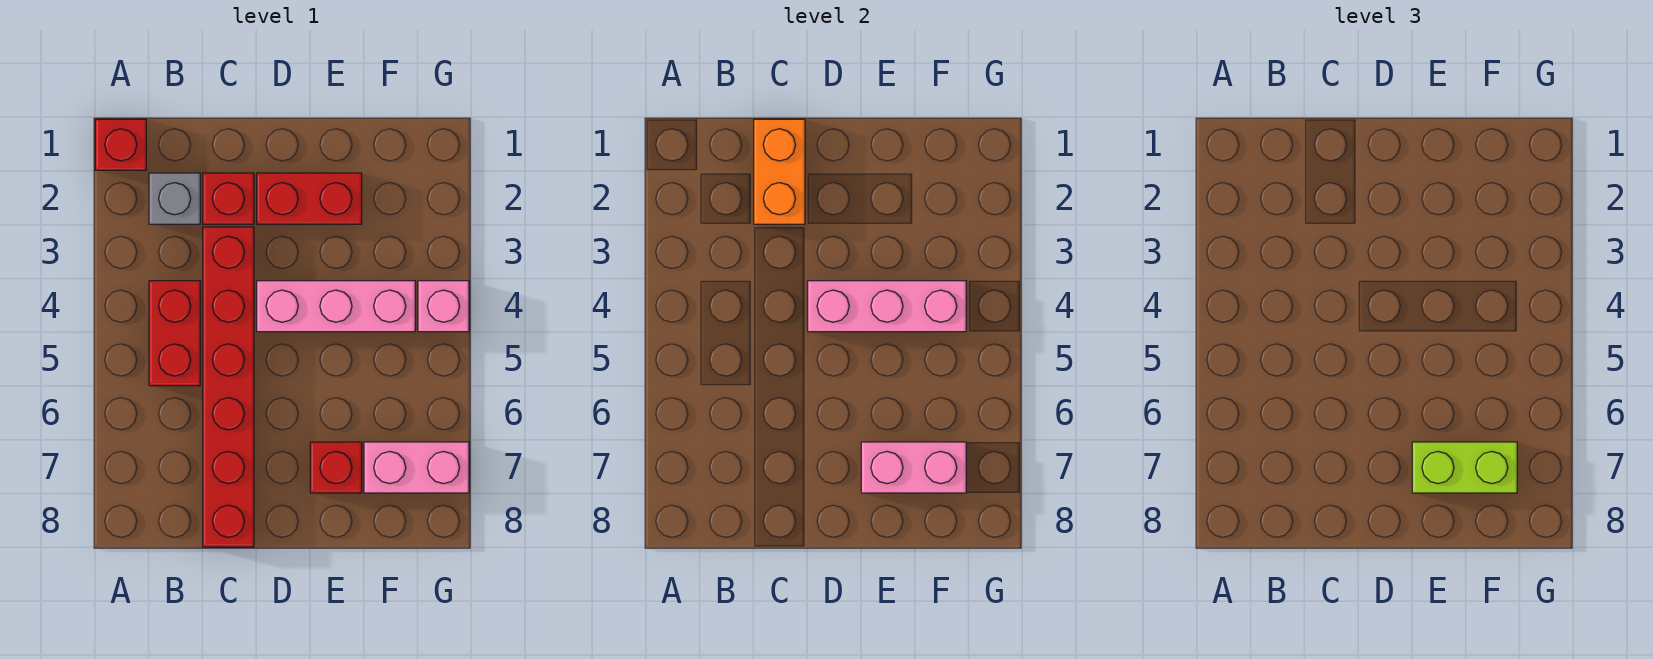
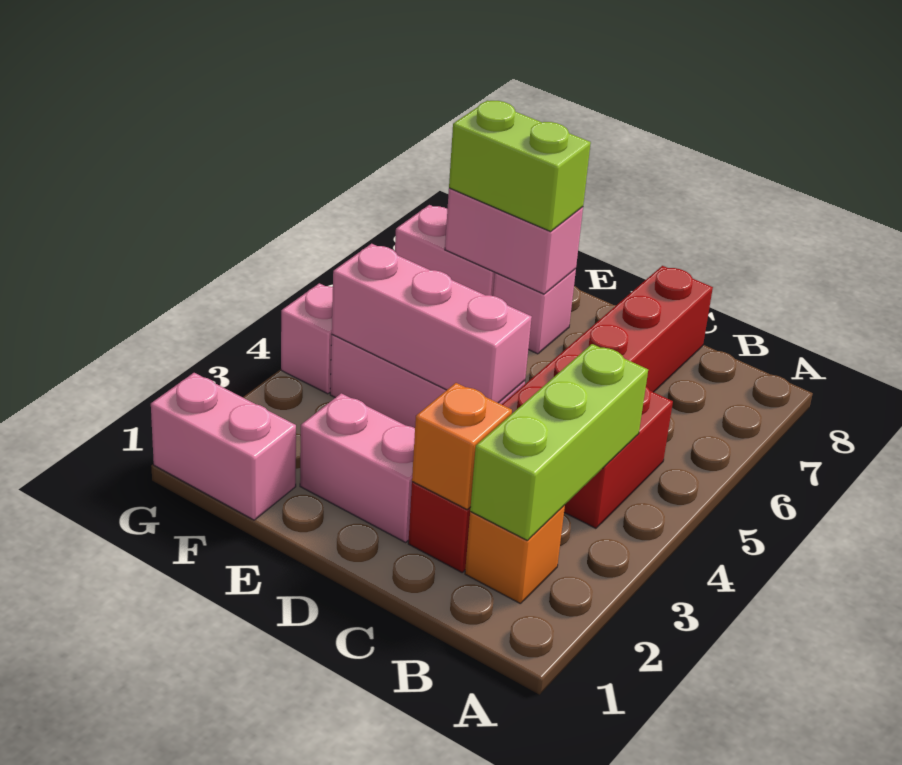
red 1x1 brick [95,119,146,170] -> none
grey 1x1 brick [149,173,200,224] -> orange 1x1 brick [465,505,565,604]
none -> lime 1x3 brick [470,344,648,540]
orange 1x2 brick [754,119,805,224] -> orange 1x1 brick [412,383,512,509]
red 1x2 brick [257,173,362,224] -> pink 1x2 brick [300,393,415,542]
red 1x1 brick [310,442,362,493] -> pink 1x1 brick [493,269,576,354]
none -> pink 1x2 brick [151,373,296,520]

